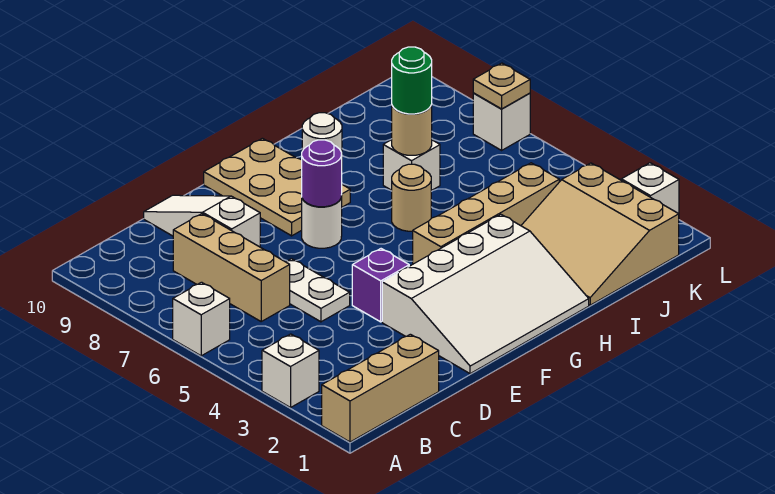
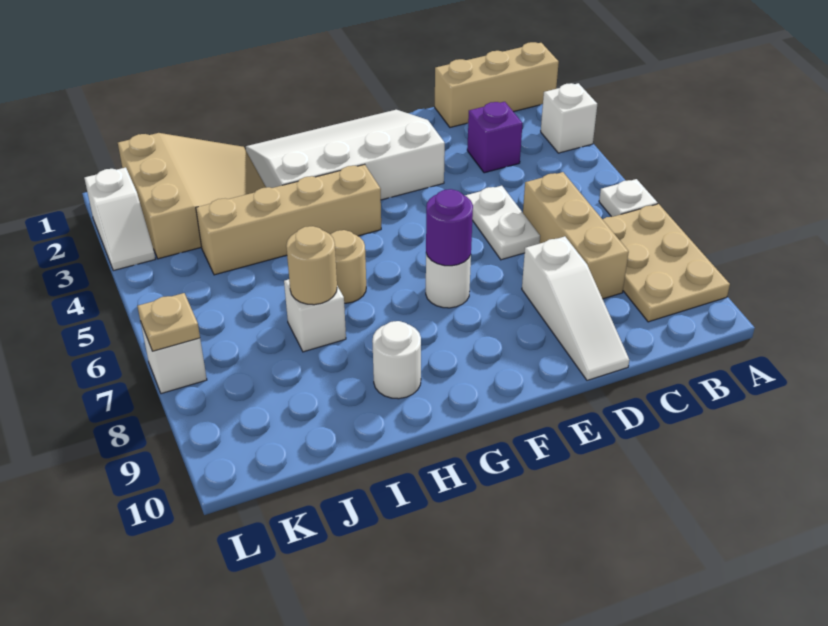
white 1x1 brick [173,282,230,356] -> white 1x1 plate [599,179,657,217]
purple 1x1 brick [352,249,409,322] -> purple 1x1 brick moved to [467,102,522,173]
tan 2x3 plate [204,138,350,236] -> tan 2x3 plate moved to [602,204,730,322]
green 1x1 round brick [392,47,432,114] -> none

